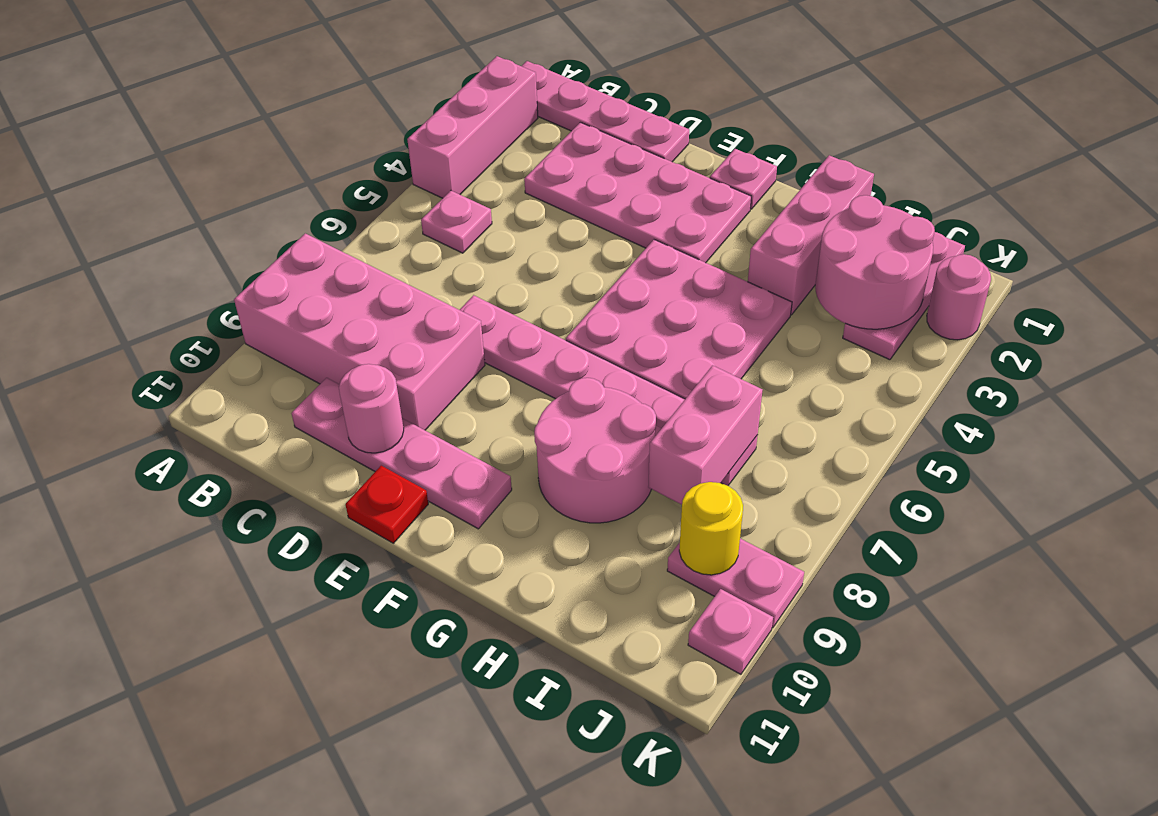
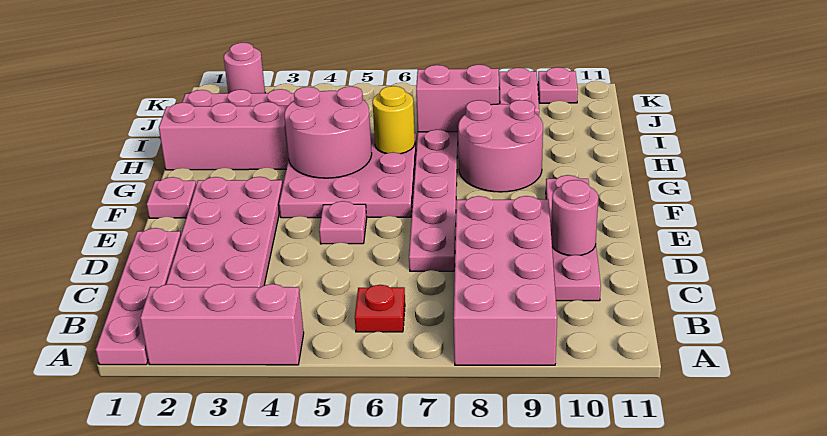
pink 1x1 plate [421,191,492,253] -> pink 1x1 plate moved to [319,201,367,244]
red 1x1 plate [345,466,428,543] -> red 1x1 plate moved to [355,285,405,332]
pink 2x2 round brick [815,195,935,329] -> pink 2x2 round brick moved to [284,86,372,178]
yellow 1x1 round brick [679,482,743,575] -> yellow 1x1 round brick moved to [372,86,415,154]

